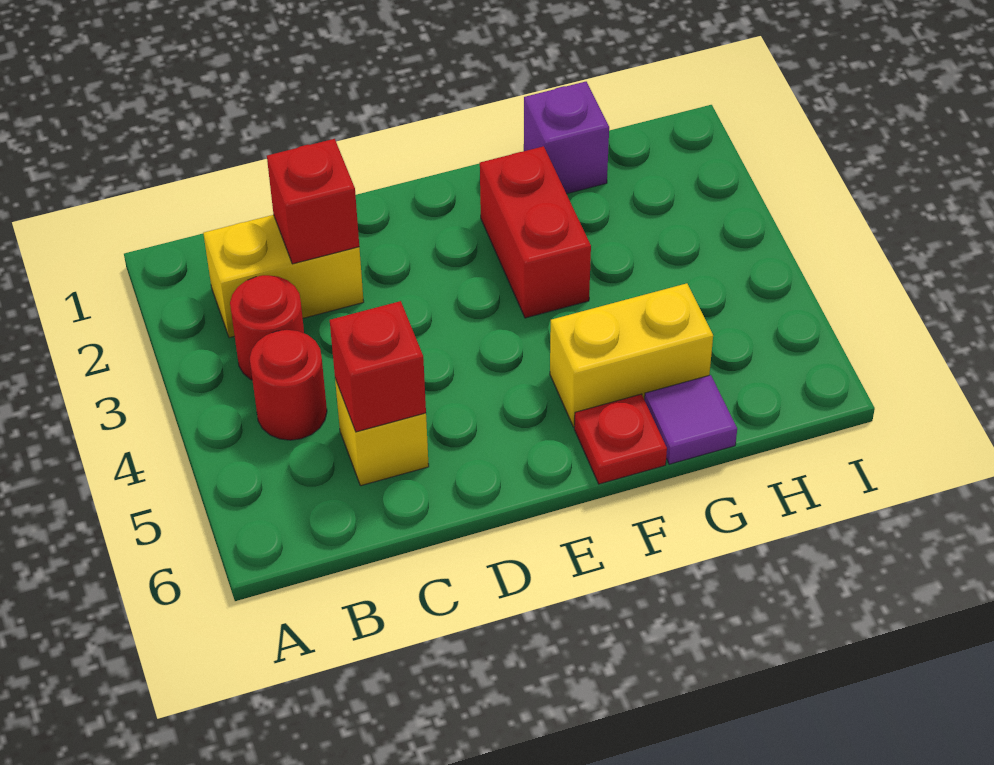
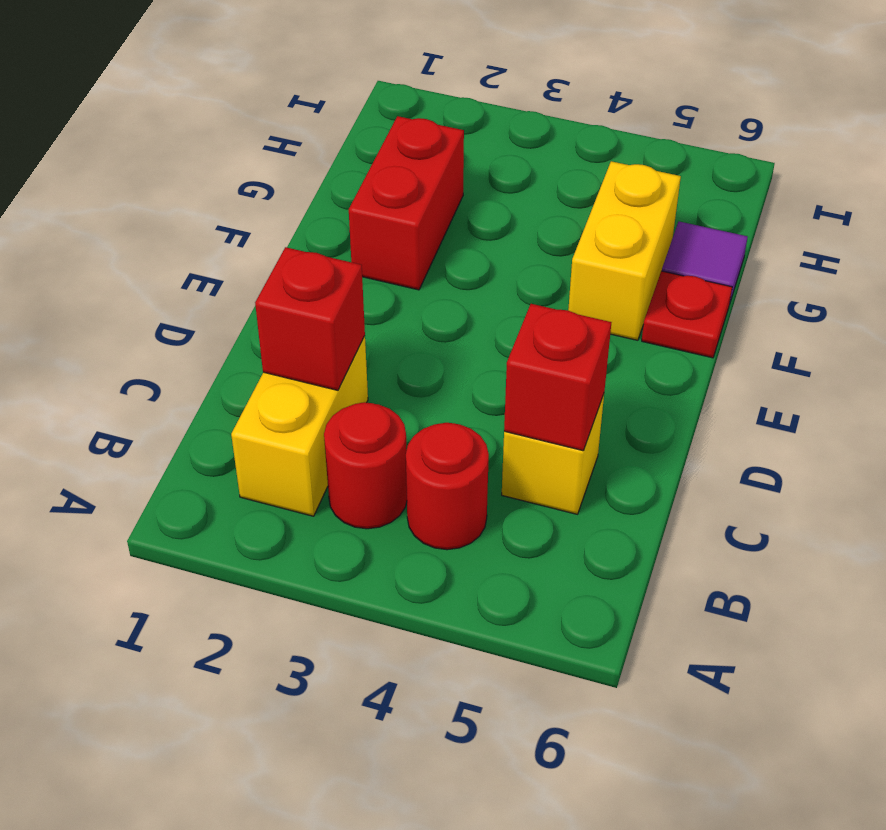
red 1x2 brick [480,146,591,318] -> red 1x2 brick turned to [349,116,464,290]
purple 1x1 brick [524,82,609,194] -> none

